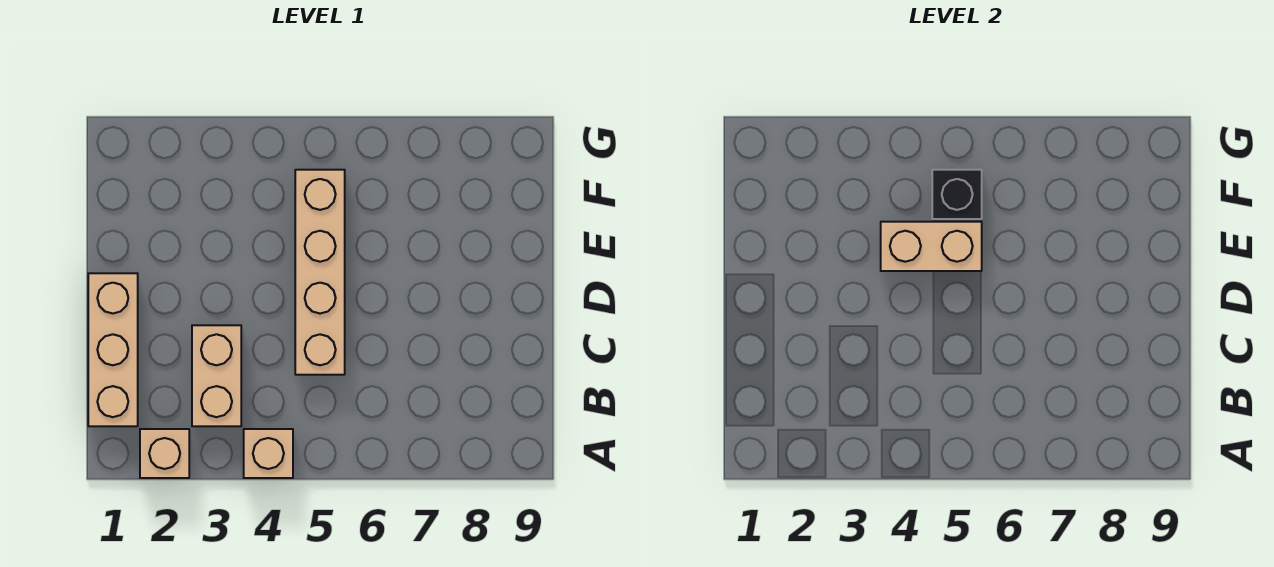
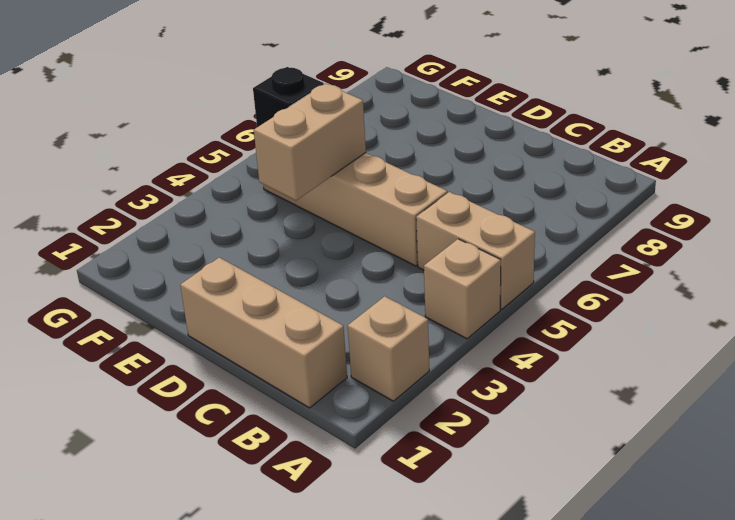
tan 1x2 brick [192,325,241,426] -> tan 1x2 brick moved to [416,192,535,310]

